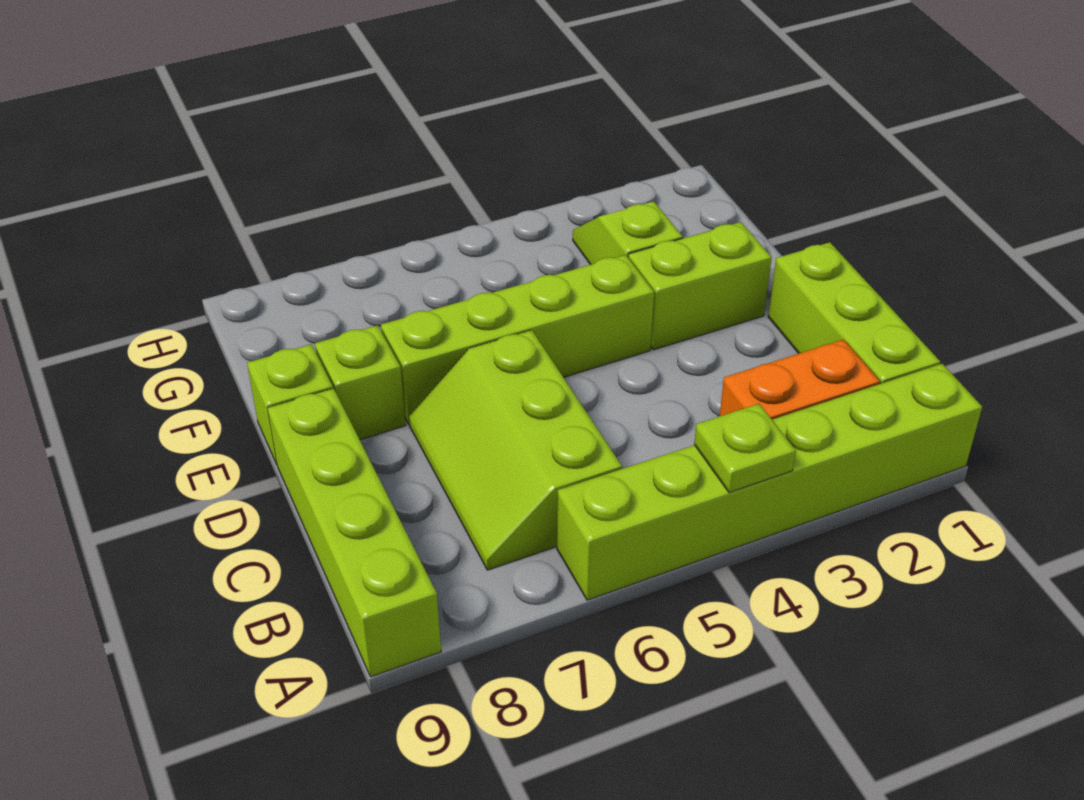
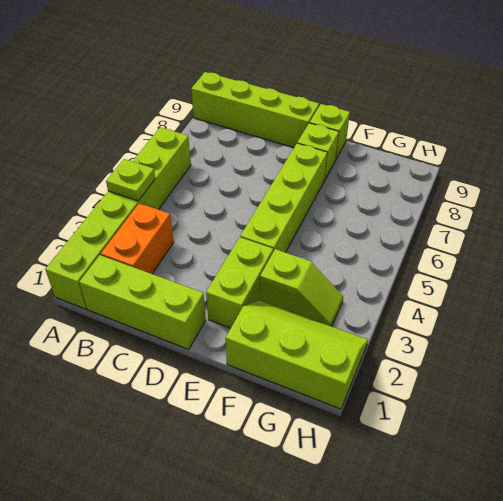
lime 2x3 slope [409,330,622,570] -> lime 2x3 slope moved to [226,300,368,409]

